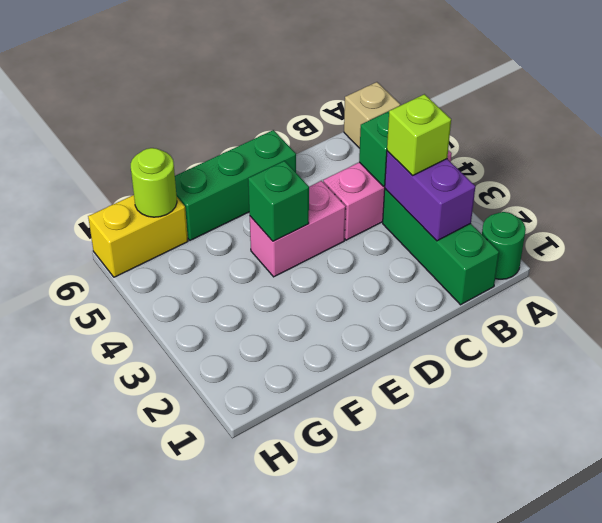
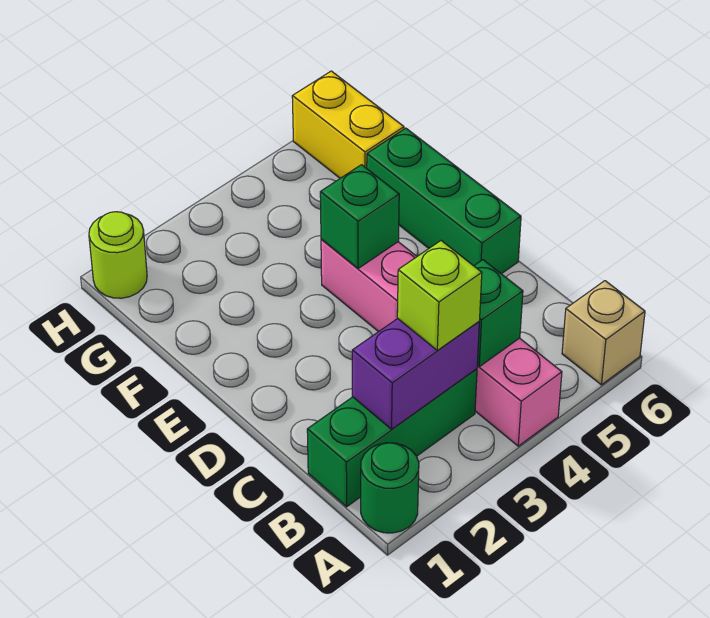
lime 1x1 round brick [131,148,177,217] -> lime 1x1 round brick moved to [89,212,147,298]

